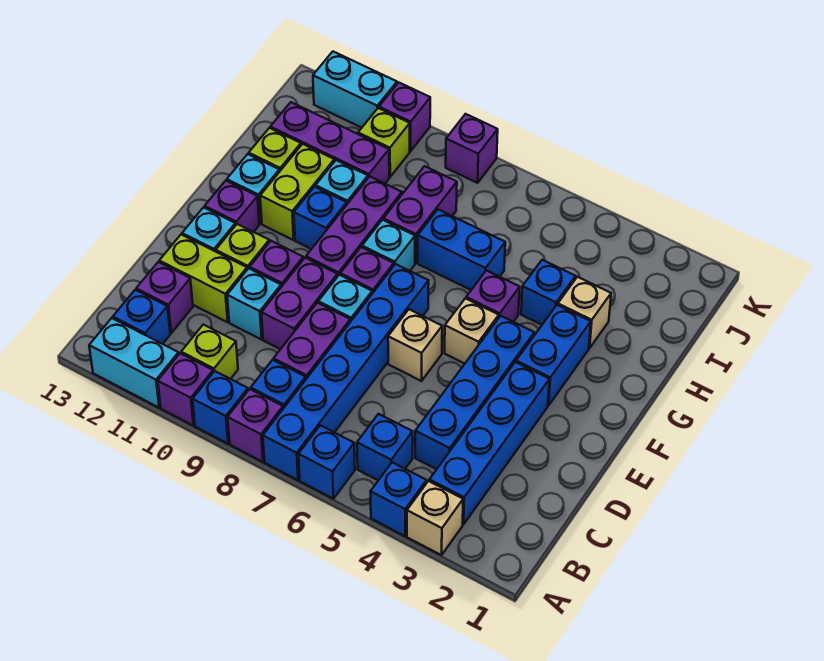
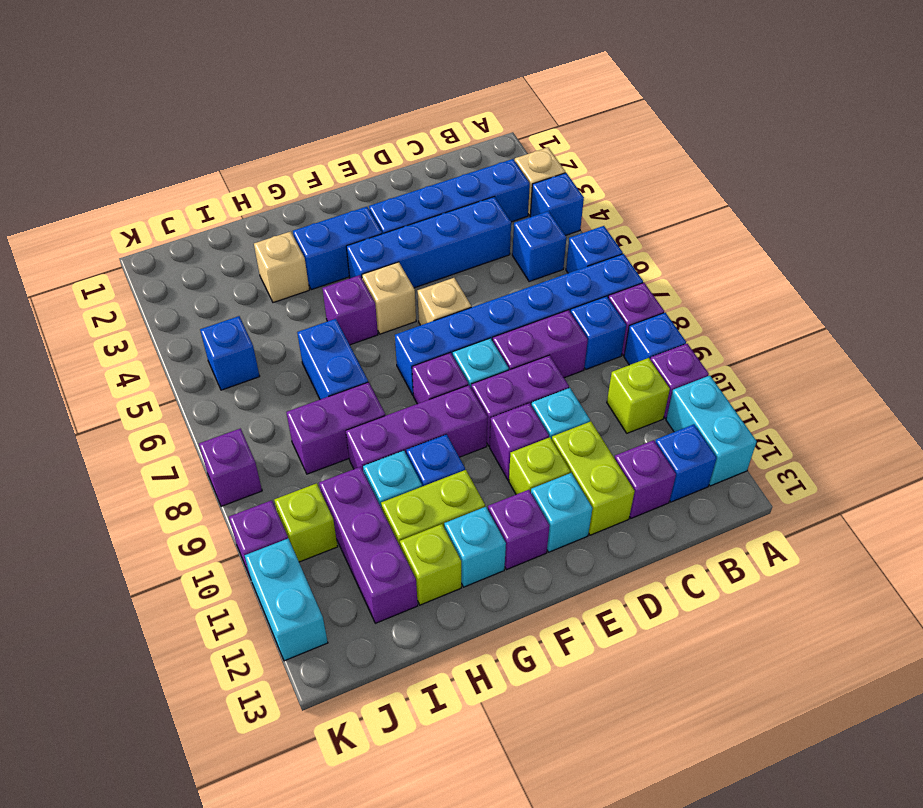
cyan 1x1 brick [362,220,415,271] -> none
blue 1x1 brick [521,260,576,325] -> blue 1x1 brick moved to [200,316,260,390]

